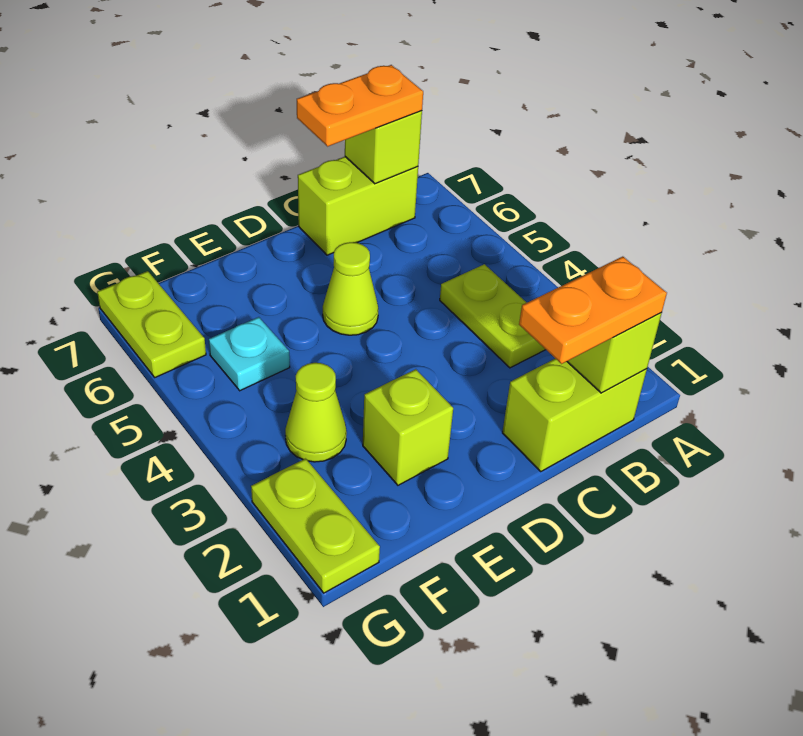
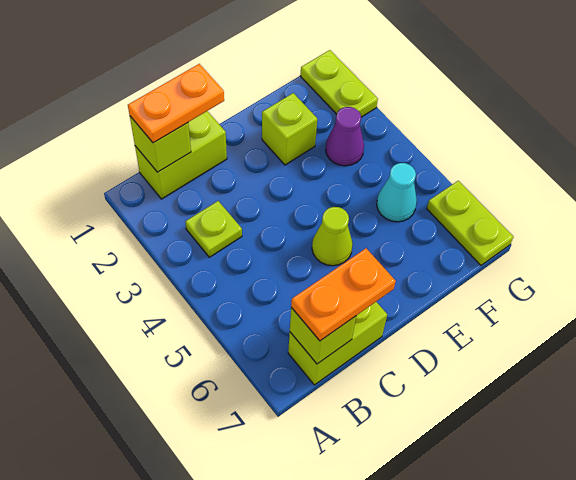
lime 1x2 plate [440,264,546,368] -> lime 1x1 plate [185,201,242,257]
lime 1x1 cone [285,363,347,462] -> purple 1x1 cone [326,107,364,166]
cyan 1x1 plate [209,317,290,391] -> cyan 1x1 cone [377,163,417,222]

